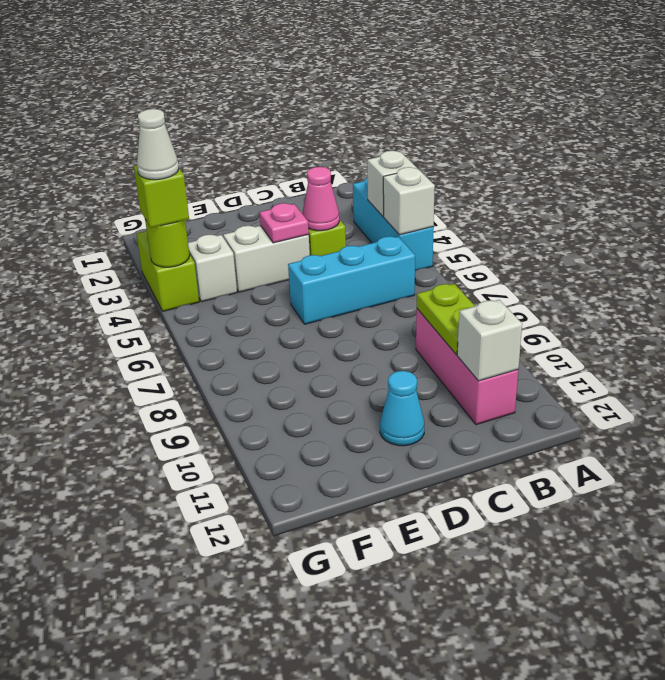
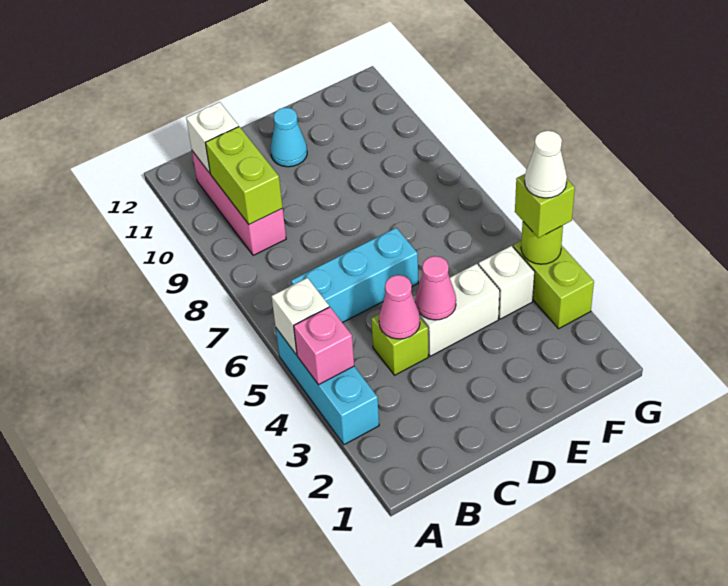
white 1x1 brick [367,151,417,216] -> pink 1x1 brick [294,307,354,385]
lime 1x2 plate [417,284,475,355] -> lime 1x2 brick [205,127,283,225]
pink 1x1 plate [259,203,309,243] -> pink 1x1 cone [415,256,456,320]

